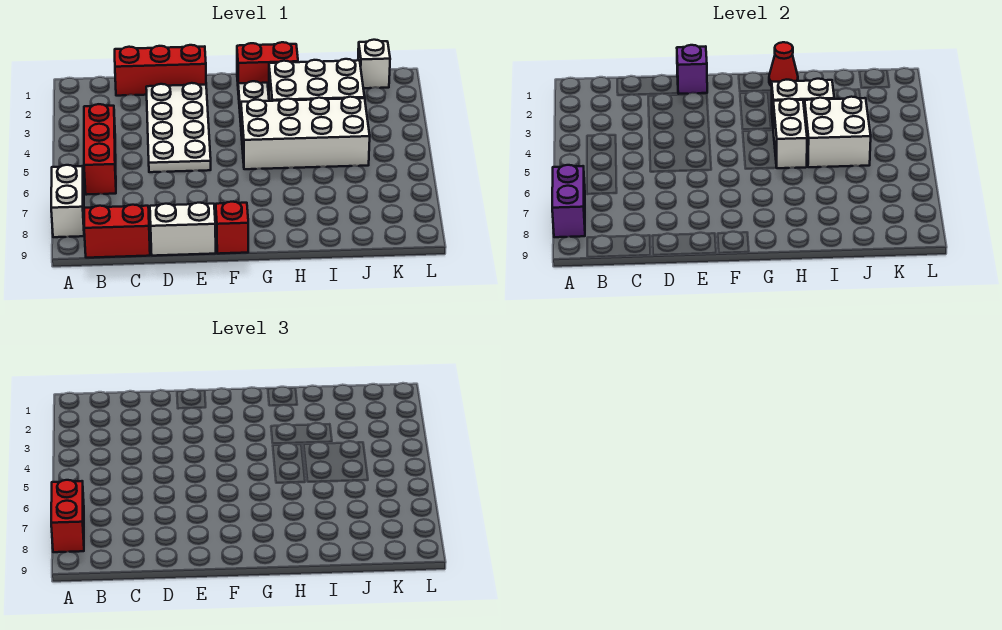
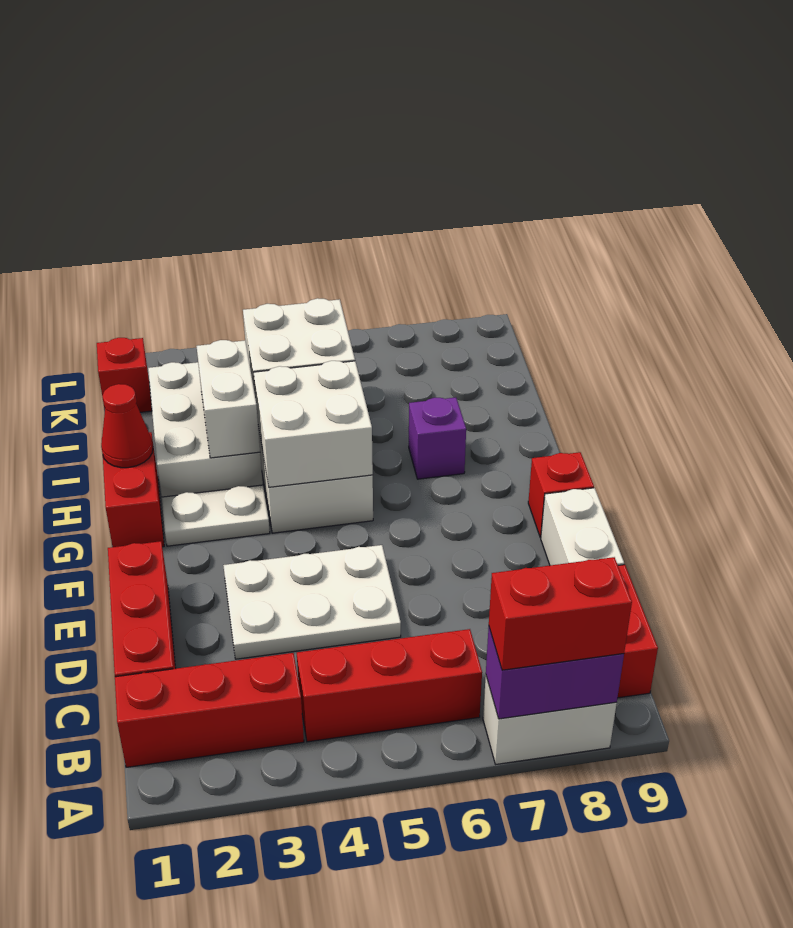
none -> red 1x3 brick [115,653,304,767]
white 2x4 plate [146,83,211,172] -> white 2x3 plate [223,545,401,659]
purple 1x1 brick [677,45,707,94] -> purple 1x1 brick moved to [409,397,466,479]
white 1x2 brick [773,99,807,168] -> white 2x2 brick [253,361,373,487]
white 1x1 brick [358,40,390,88] -> red 1x1 brick [97,338,152,412]

